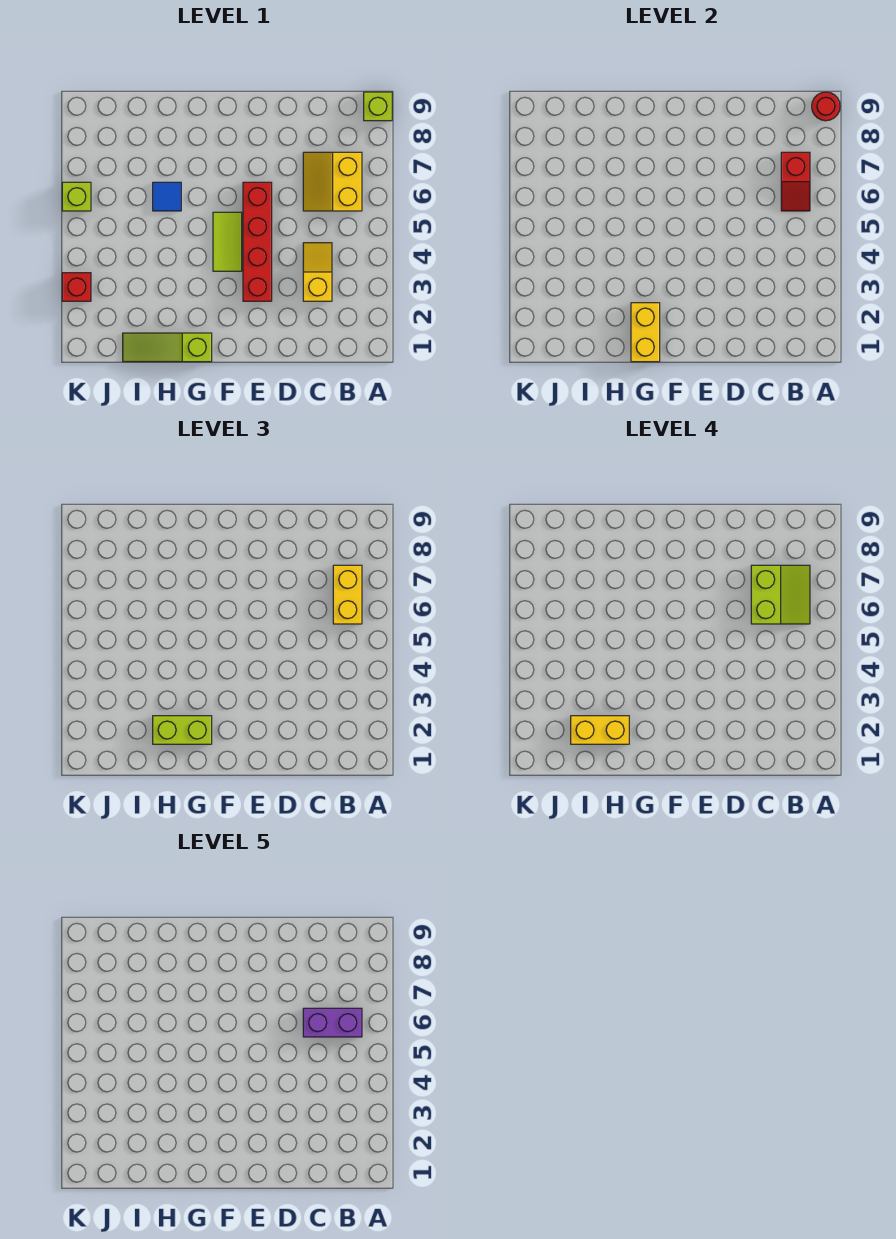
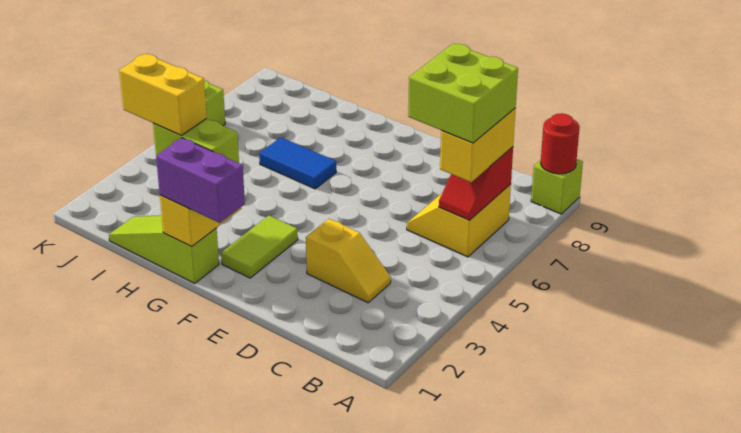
lime 2x2 slope [751,565,810,624] -> lime 2x2 brick [408,44,518,143]
purple 1x2 brick [303,1008,362,1037] -> purple 1x2 brick moved to [156,138,245,223]
yellow 1x2 slope [303,243,332,301] -> yellow 1x2 slope turned to [306,219,391,303]
red 1x4 brick [243,182,272,301] -> none
lime 1x2 tile [213,212,242,271] -> lime 1x2 tile moved to [221,216,298,278]
blue 1x1 tile [153,182,181,211] -> blue 1x2 tile [259,137,336,189]
red 1x1 brick [62,273,91,301] -> none

